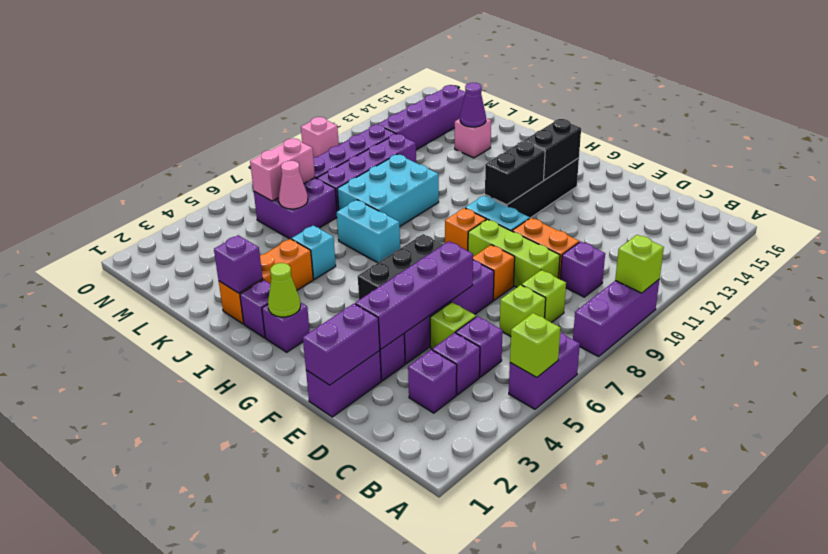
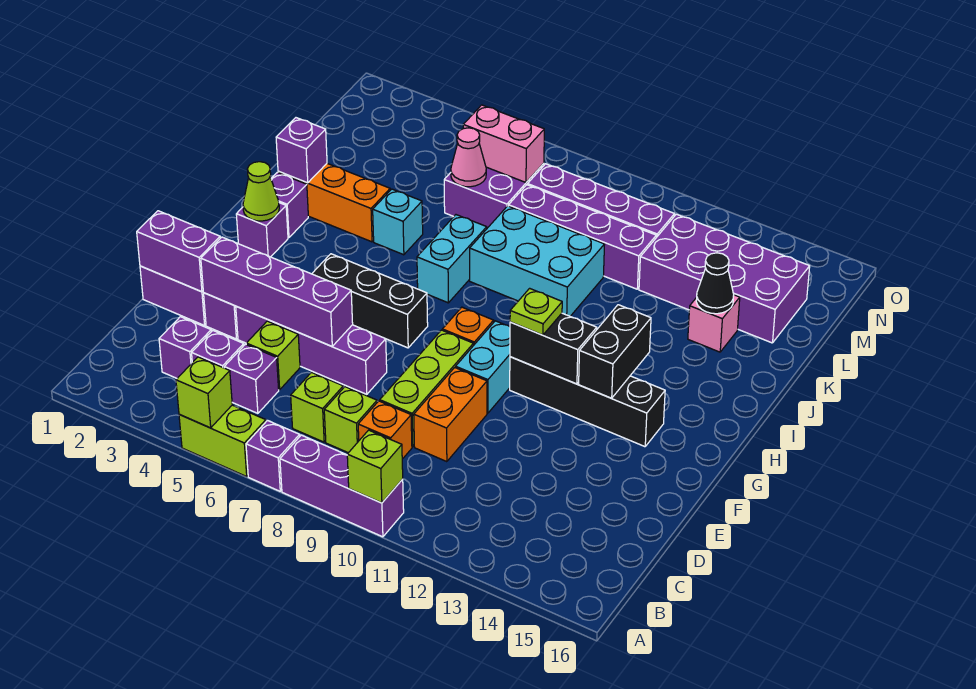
purple 1x2 brick [509,333,580,409] -> lime 1x2 brick [179,405,266,476]
purple 1x1 brick [560,242,605,297] -> purple 1x1 brick moved to [246,420,300,491]
orange 1x1 brick [473,245,515,300] -> orange 1x1 brick moved to [358,401,412,459]
none -> lime 1x1 plate [510,288,562,335]
black 1x2 brick [524,119,581,180] -> black 1x2 brick turned to [579,305,651,398]
purple 1x1 cone [460,83,486,127] -> black 1x1 cone [696,253,734,314]
purple 1x4 brick [378,85,465,150] -> purple 2x4 brick [639,214,810,343]
pink 1x1 brick [301,117,339,158] -> none

